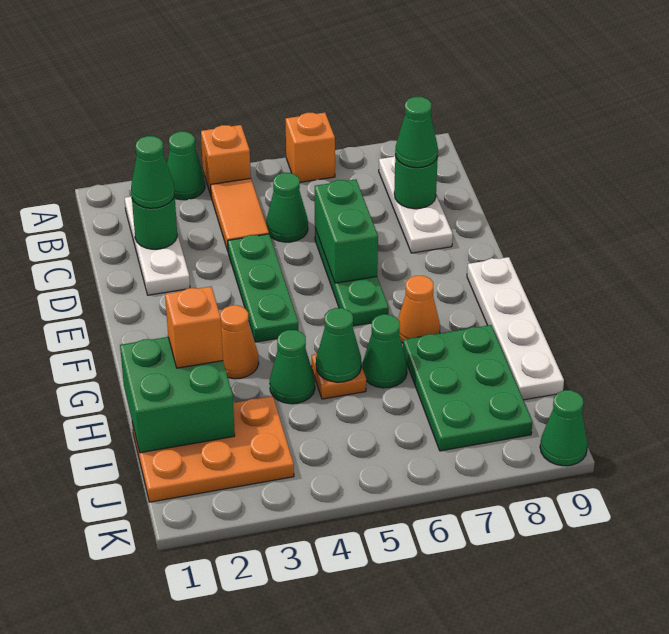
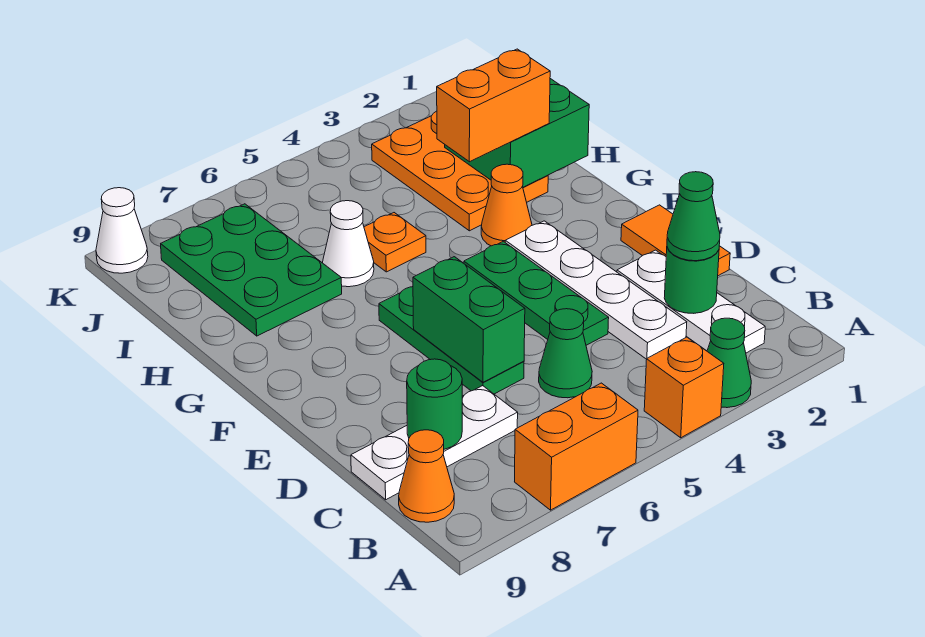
orange 1x1 brick [286,113,335,182] -> orange 1x2 brick [515,383,638,510]
orange 1x2 tile [211,178,269,251] -> orange 1x2 tile moved to [621,205,730,276]
white 1x3 plate [379,156,453,253] -> white 1x3 plate turned to [351,386,518,500]
green 1x1 cone [395,97,438,168] -> none
white 1x4 plate [467,257,564,400] -> white 1x4 plate moved to [505,221,687,359]
orange 1x1 cone [398,276,440,343] -> orange 1x1 cone moved to [399,430,454,522]
orange 1x1 brick [165,286,223,368] -> orange 1x2 brick [437,49,550,162]
green 1x1 cone [270,330,315,404] -> none
green 1x1 cone [316,308,361,382] -> none
green 1x1 cone [362,314,407,388] -> white 1x1 cone [323,201,374,287]
orange 2x3 plate [132,396,294,502] -> orange 2x3 plate turned to [372,111,548,231]
green 1x1 cone [540,390,588,466] -> white 1x1 cone [96,188,148,273]

